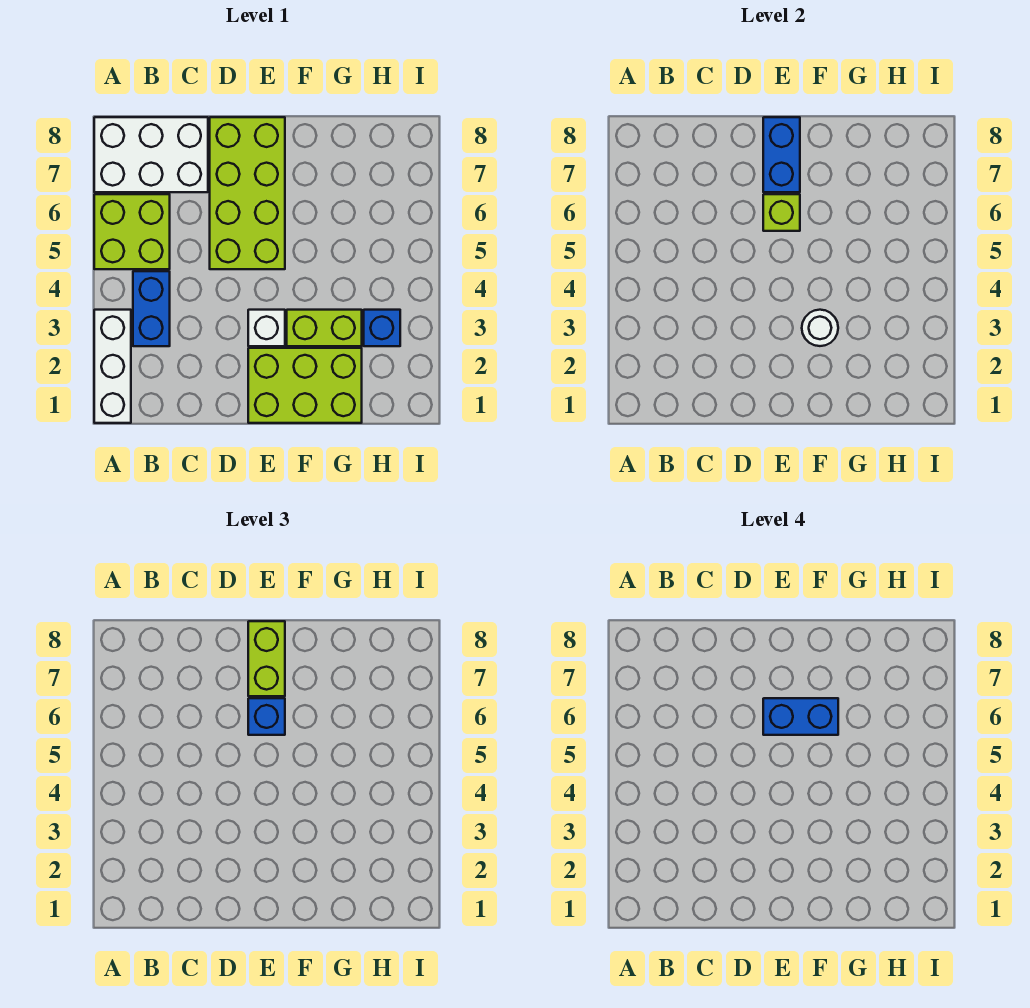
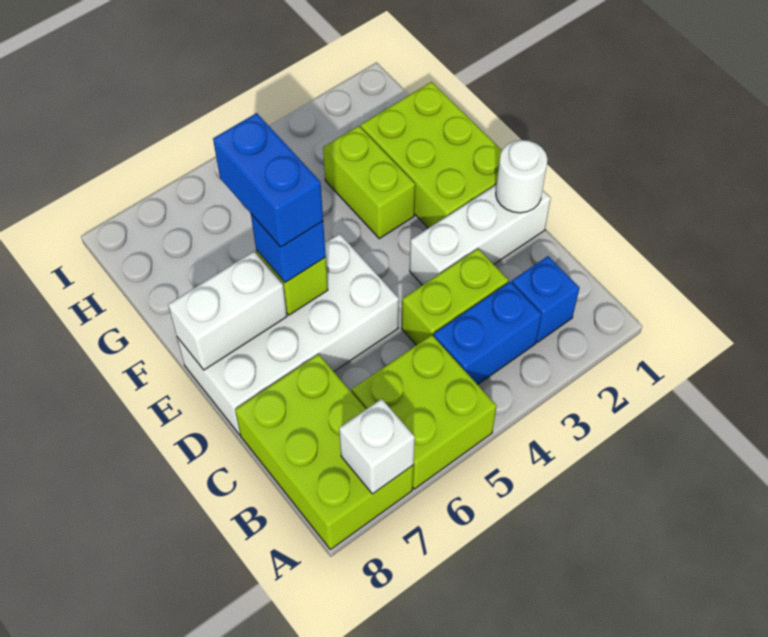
white 1x3 brick [94,310,131,423] -> white 1x3 brick moved to [410,184,551,285]
white 2x3 brick [94,117,208,192] -> lime 2x3 brick [235,354,413,550]
lime 2x4 brick [210,117,285,269] -> white 2x4 brick [177,234,399,435]
white 1x1 brick [248,310,285,346] -> white 1x1 brick moved to [339,399,415,494]
blue 1x2 brick [763,117,800,192] -> white 1x2 brick [168,251,287,370]
lime 1x2 brick [248,621,285,696] -> lime 1x2 brick moved to [402,249,509,345]
white 1x1 round brick [802,310,838,346] -> white 1x1 round brick moved to [496,140,547,213]
blue 1x1 brick [364,310,400,346] -> blue 1x1 brick moved to [512,256,580,342]

